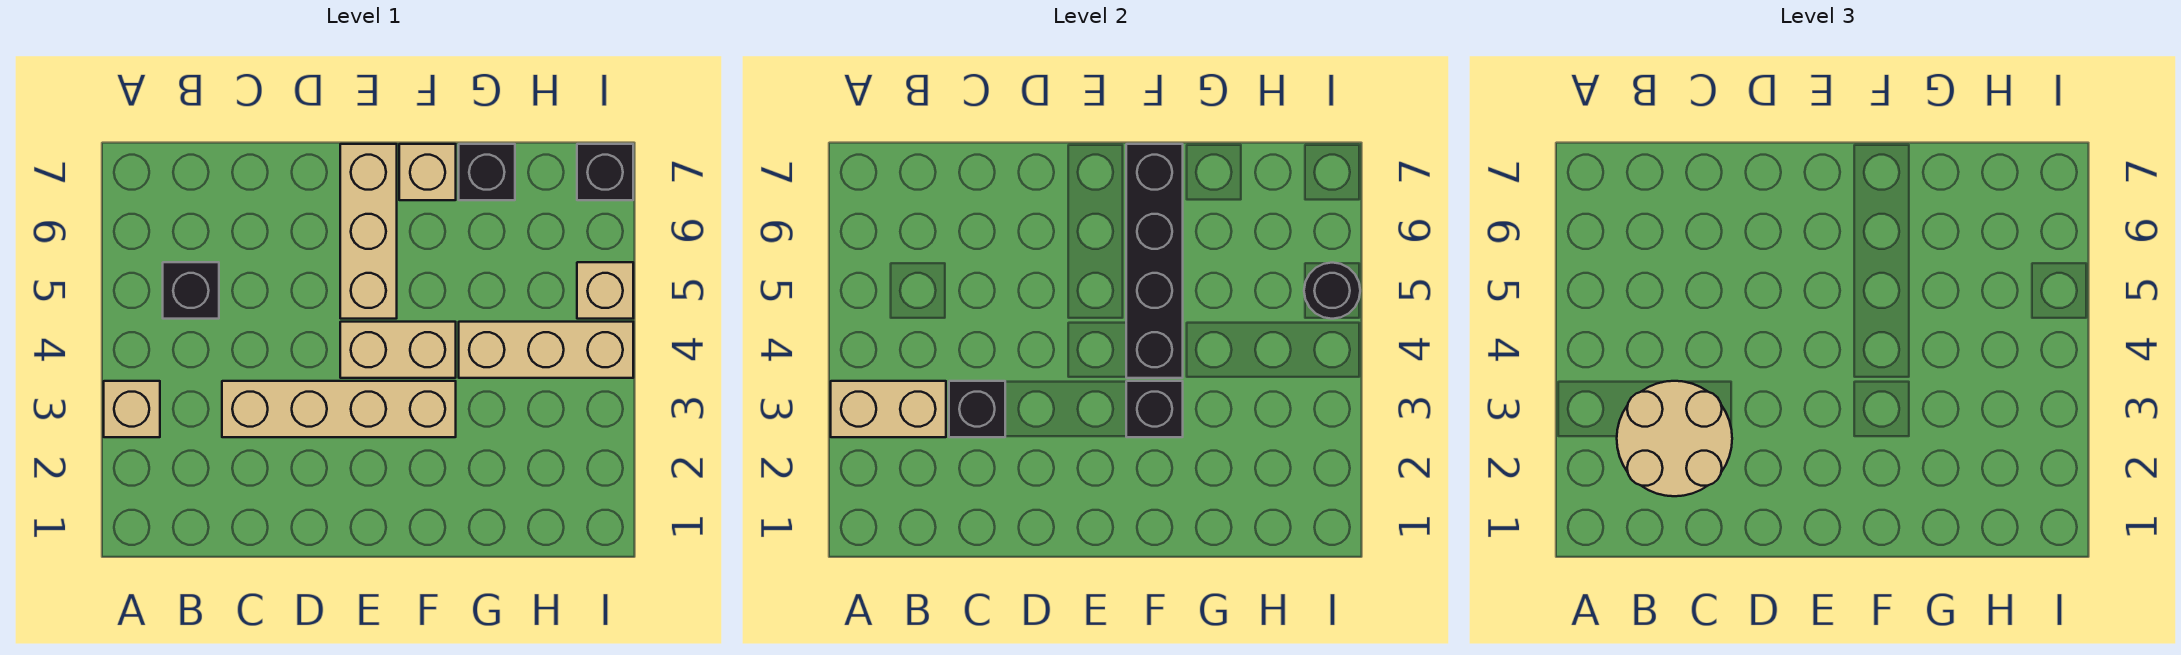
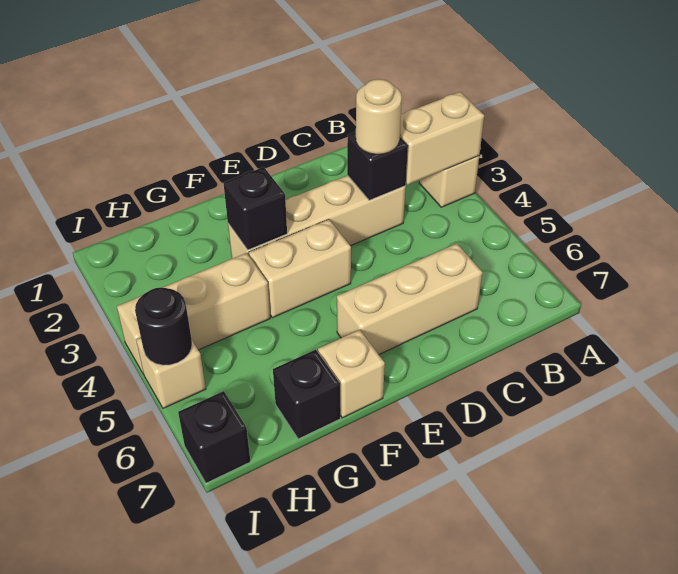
tan 2x2 round brick [1617,381,1732,496] -> tan 1x1 round brick [356,79,402,154]
black 1x1 brick [163,262,219,319] -> none
tan 1x3 brick [340,144,397,319] -> tan 1x3 brick turned to [337,244,483,354]
black 1x4 brick [1126,144,1183,378] -> none

